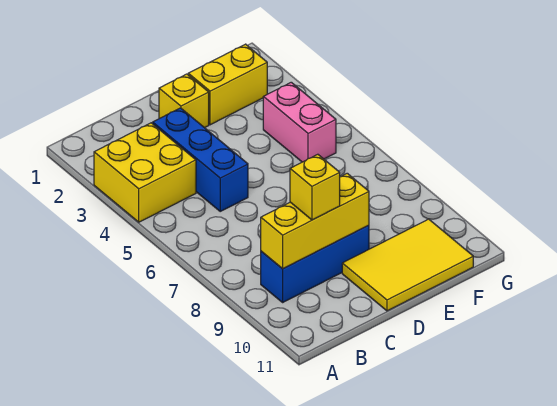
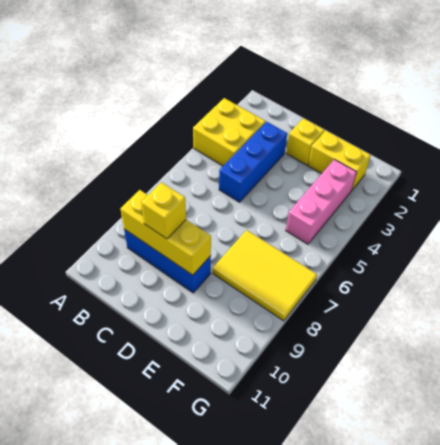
yellow 2x3 tile [342,219,473,311] -> yellow 2x3 tile moved to [213,230,317,321]
pink 1x2 brick [263,82,336,162] -> pink 1x3 brick [286,159,357,244]

